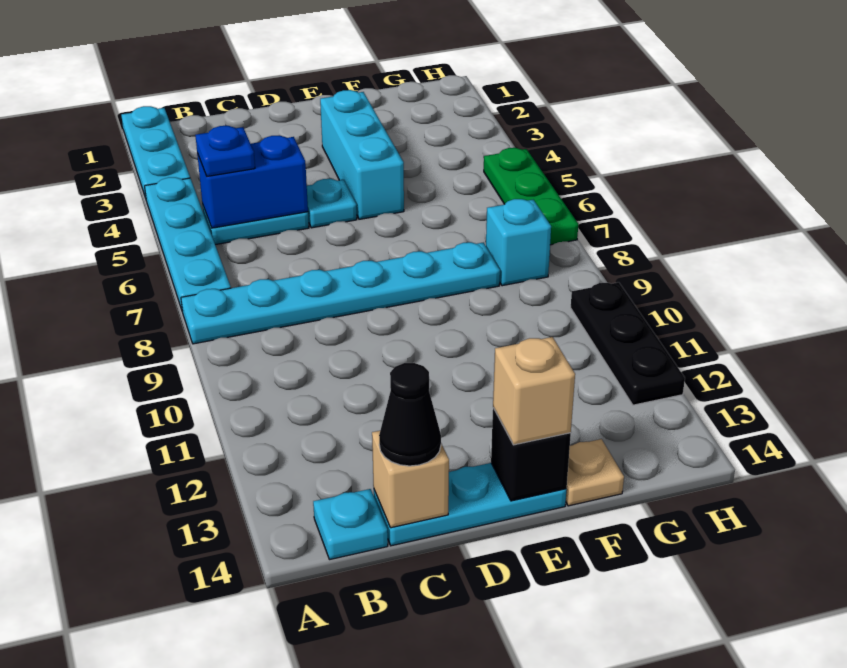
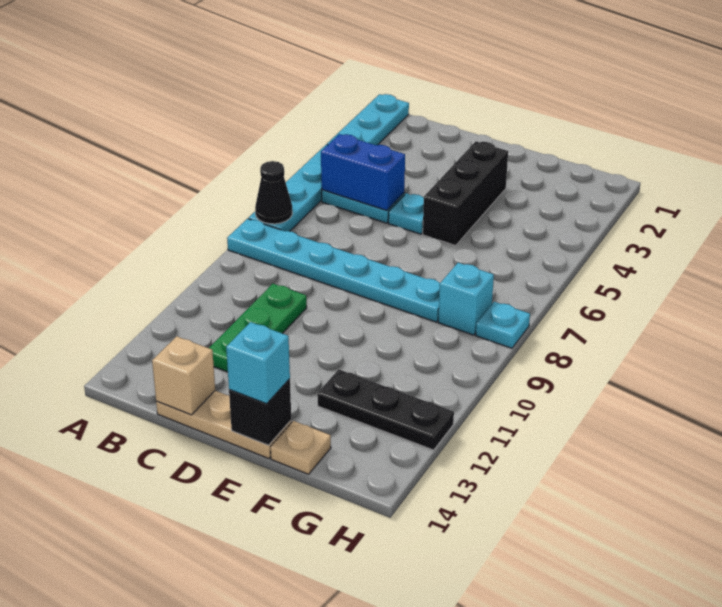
blue 1x1 plate [195,126,255,176] -> none
cyan 1x1 plate [313,489,388,560] -> cyan 1x1 plate moved to [476,302,530,348]
cyan 1x3 plate [374,463,566,546] -> tan 1x3 plate [156,391,292,459]
black 1x1 cone [379,363,441,466] -> black 1x1 cone moved to [255,161,292,224]
cyan 1x3 brick [320,90,404,219] -> black 1x3 brick [423,141,508,245]
tan 1x1 brick [493,337,575,445] -> cyan 1x1 brick [226,322,290,404]
green 1x3 plate [484,148,578,245] -> green 1x3 plate moved to [209,284,307,372]
black 1x3 plate [571,282,685,405] -> black 1x3 plate turned to [317,369,454,450]

